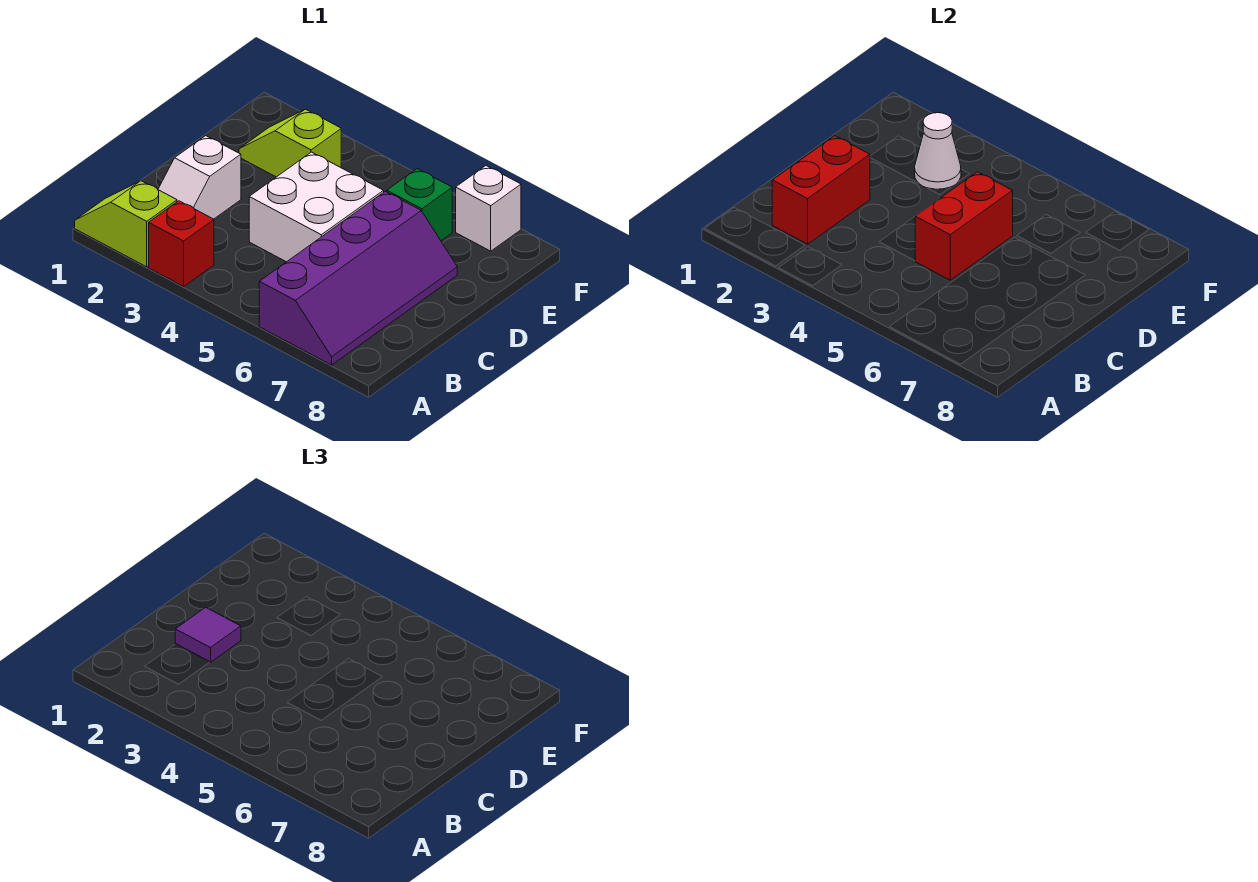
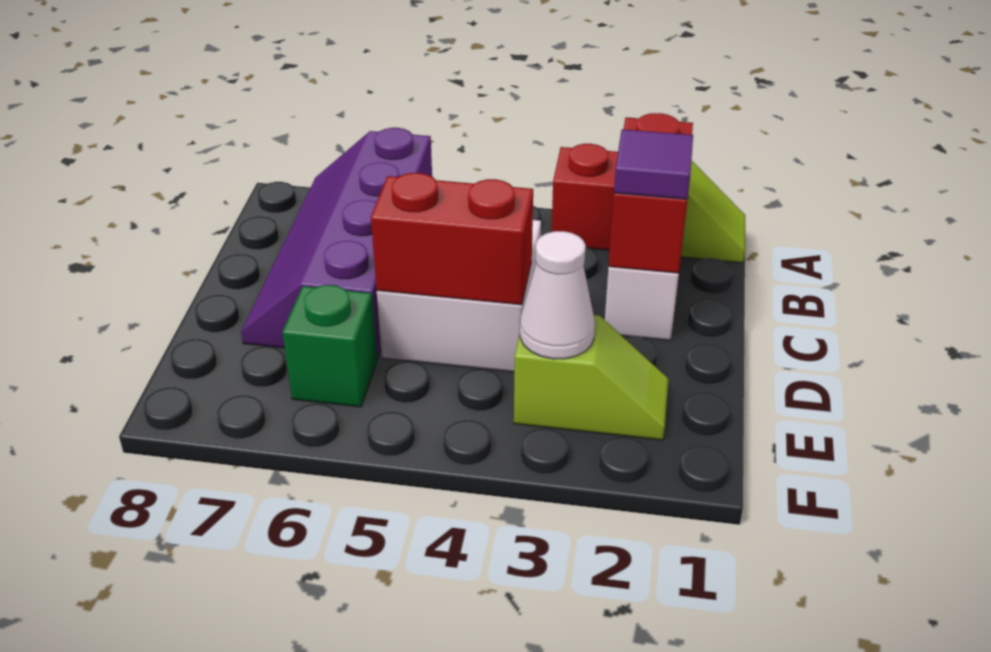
red 1x2 brick [915,172,1013,280] -> red 1x2 brick turned to [371,173,533,305]
white 1x1 brick [456,166,521,251] -> none

